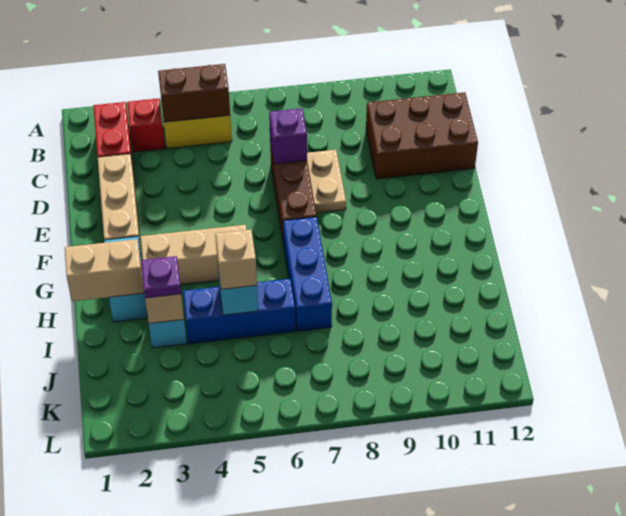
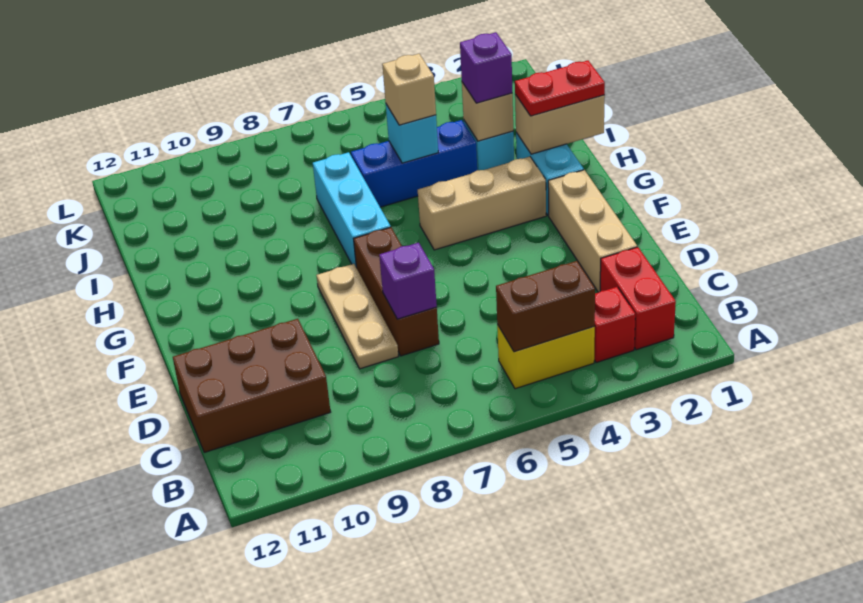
tan 1x2 plate [307,150,346,213] -> tan 1x3 plate [316,264,399,369]
blue 1x3 brick [283,217,332,331] -> cyan 1x3 brick [313,152,391,266]
none -> red 1x2 plate [515,60,605,116]
purple 1x1 plate [141,256,181,298] -> purple 1x1 brick [460,32,512,103]

